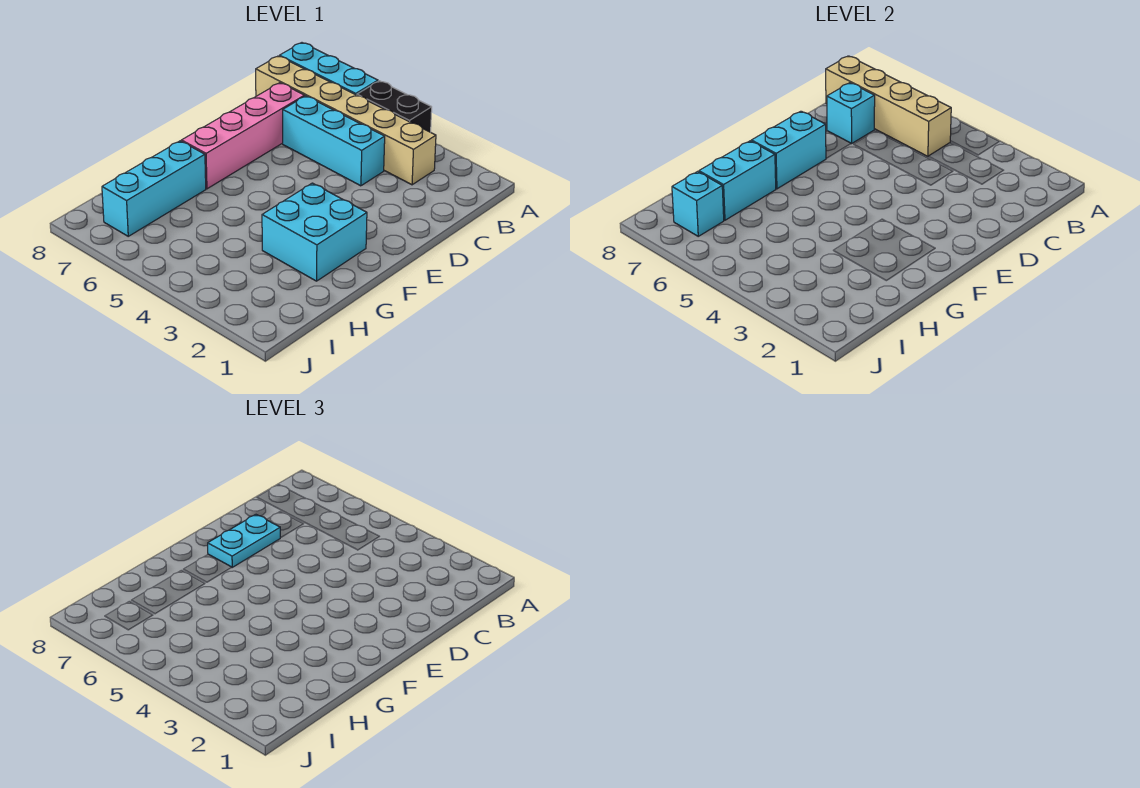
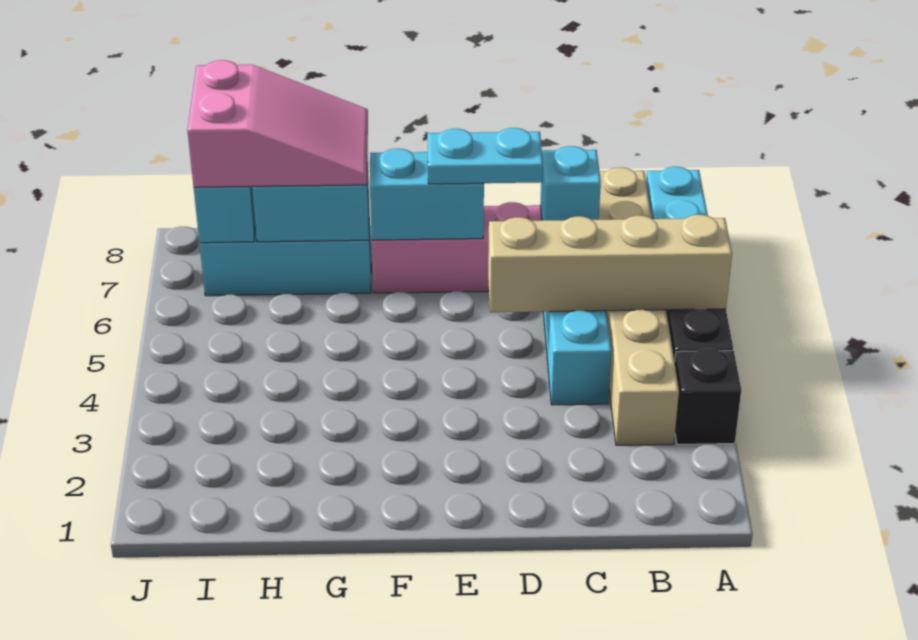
none -> black 1x1 brick [675,349,741,444]
tan 1x4 brick [826,56,951,156] -> tan 1x4 brick turned to [488,215,732,312]
cyan 2x2 brick [262,183,367,281] -> none
none -> pink 2x3 slope [187,60,368,187]

